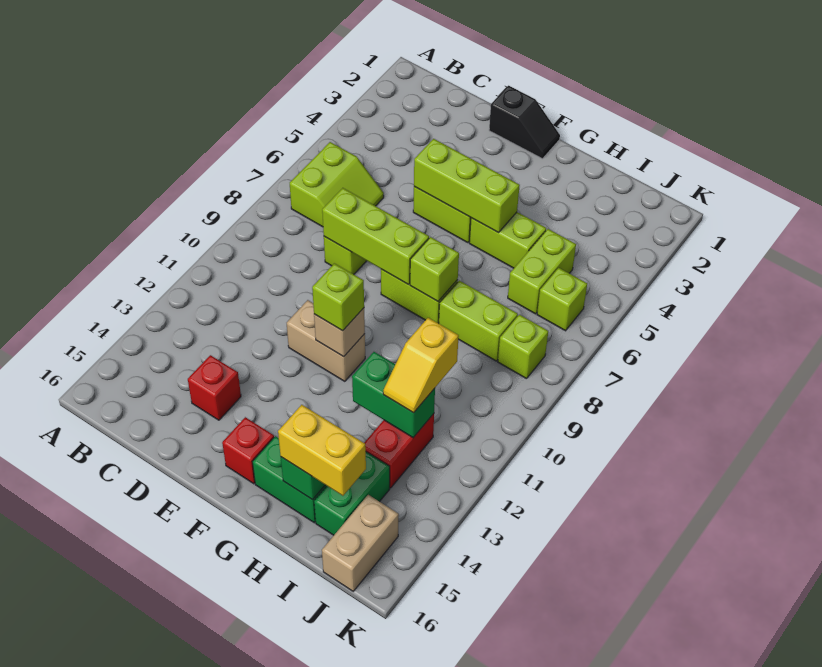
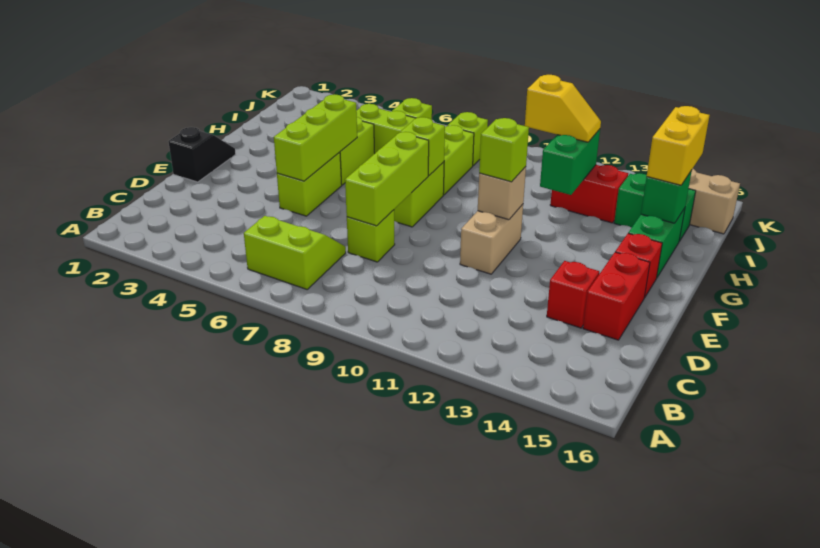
none -> red 1x2 brick [583,252,650,340]

